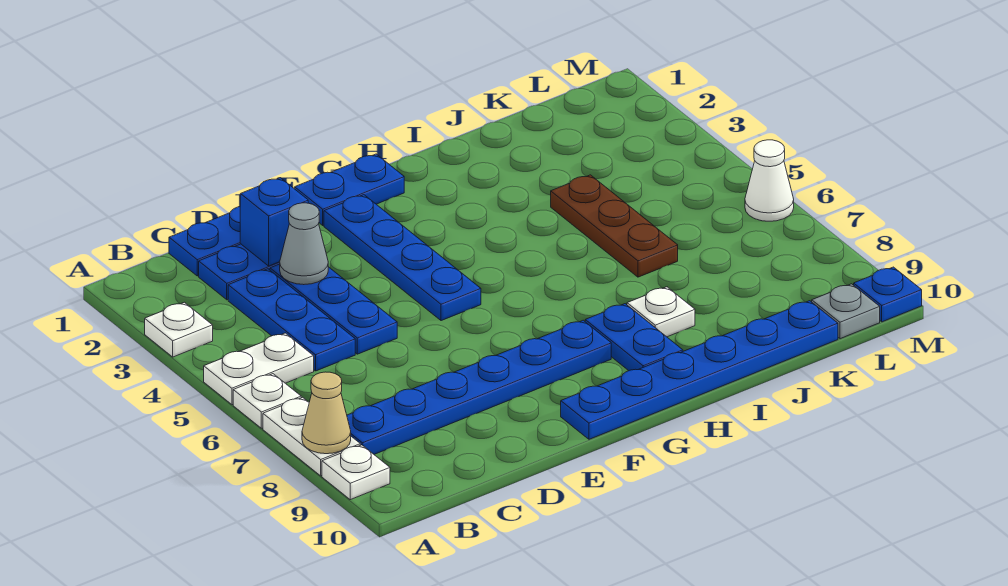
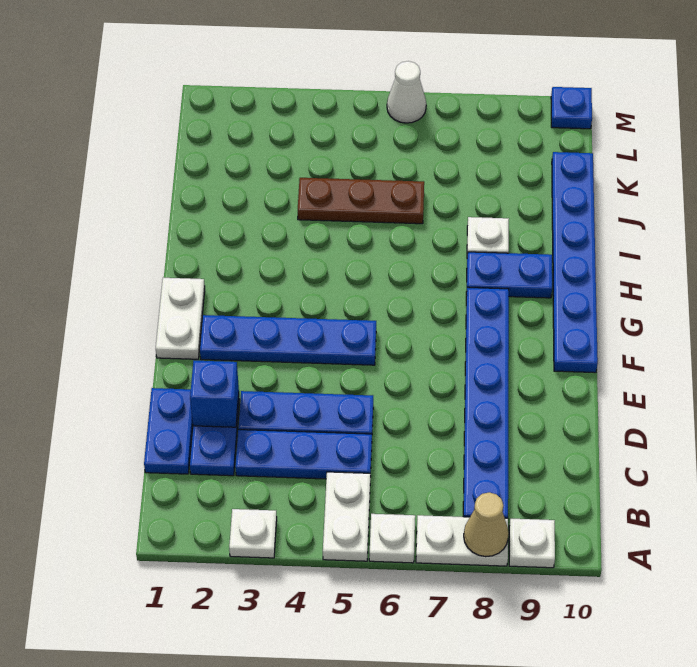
grey 1x1 cone [280,203,328,285] -> none
blue 1x2 plate [295,154,404,225] -> white 1x2 plate [156,278,205,359]
grey 1x1 plate [812,284,880,339] -> none

